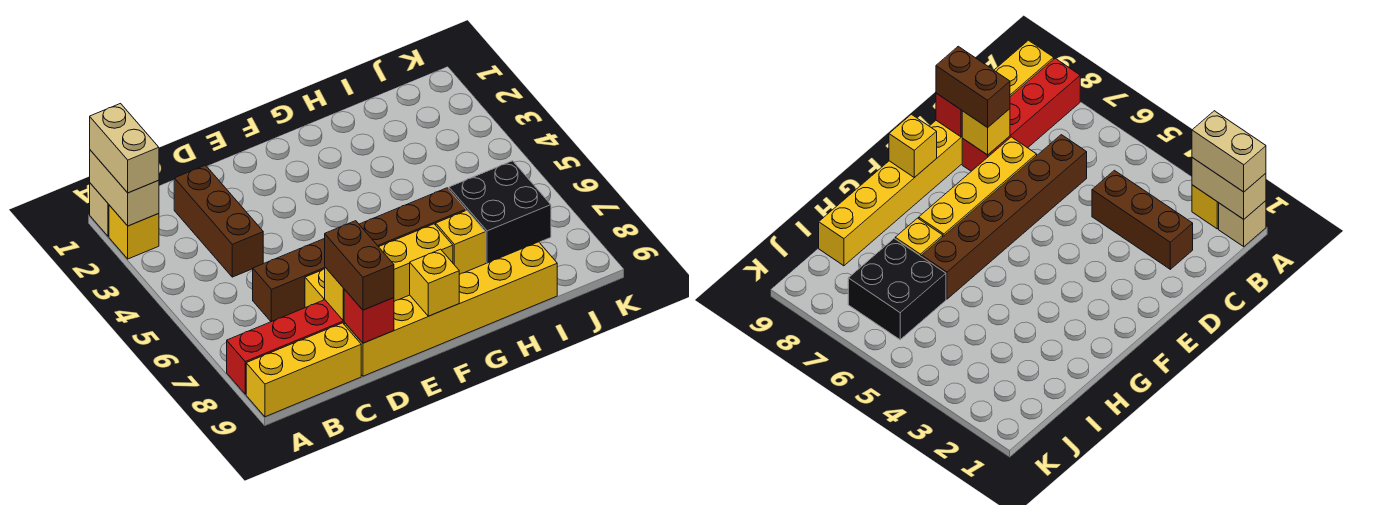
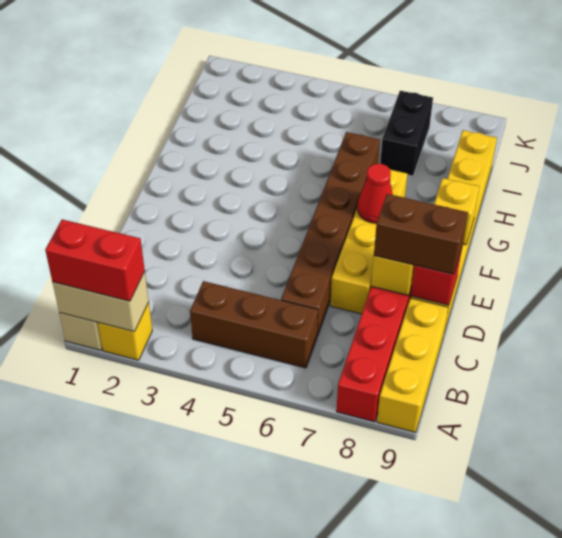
tan 1x2 brick [90,104,159,193] -> red 1x2 brick [45,219,145,301]
brown 1x3 brick [174,165,263,277] -> brown 1x3 brick moved to [190,281,318,368]
none -> red 1x1 cone [357,164,393,223]
yellow 1x1 brick [436,210,486,275] -> none
black 2x2 brick [449,161,551,263] -> black 1x2 brick [380,91,433,176]

